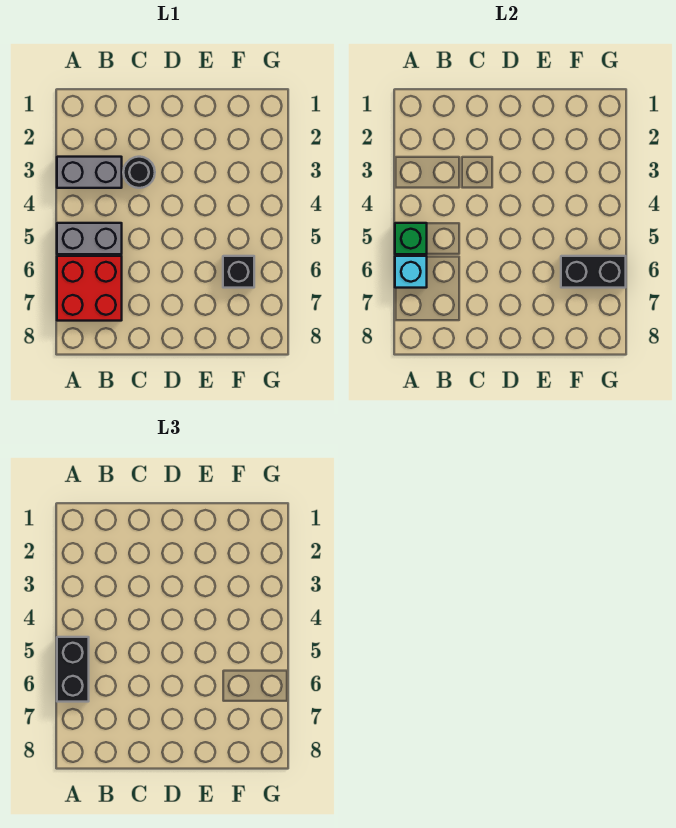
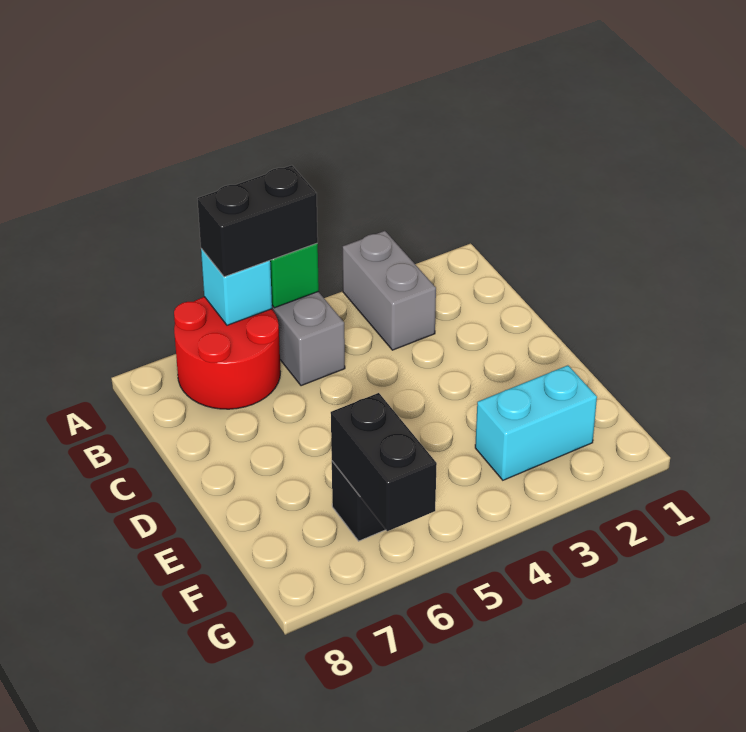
red 2x2 brick [57,256,122,321] -> red 2x2 round brick [174,297,280,409]
black 1x1 round brick [123,157,155,188] -> none
none -> cyan 1x2 brick [475,365,597,480]

